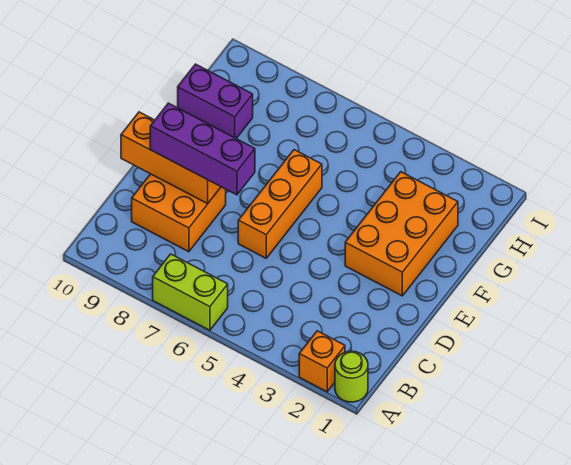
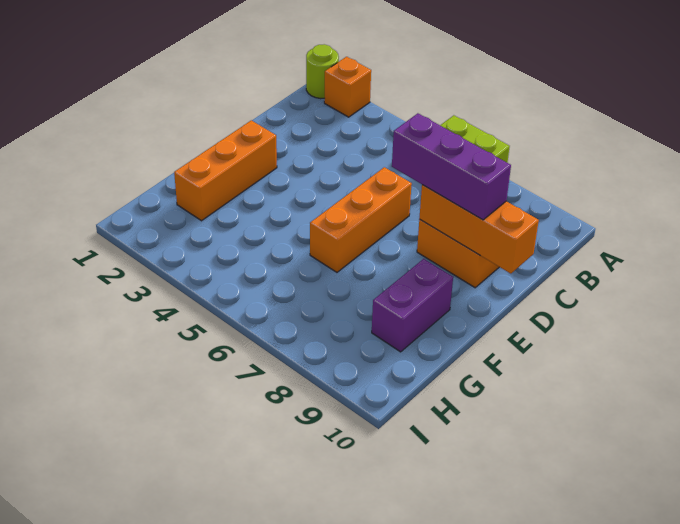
orange 2x3 brick [345,172,458,296] -> orange 1x3 brick [174,120,277,221]
purple 1x2 brick [178,64,253,138] -> purple 1x2 brick turned to [372,259,453,352]

